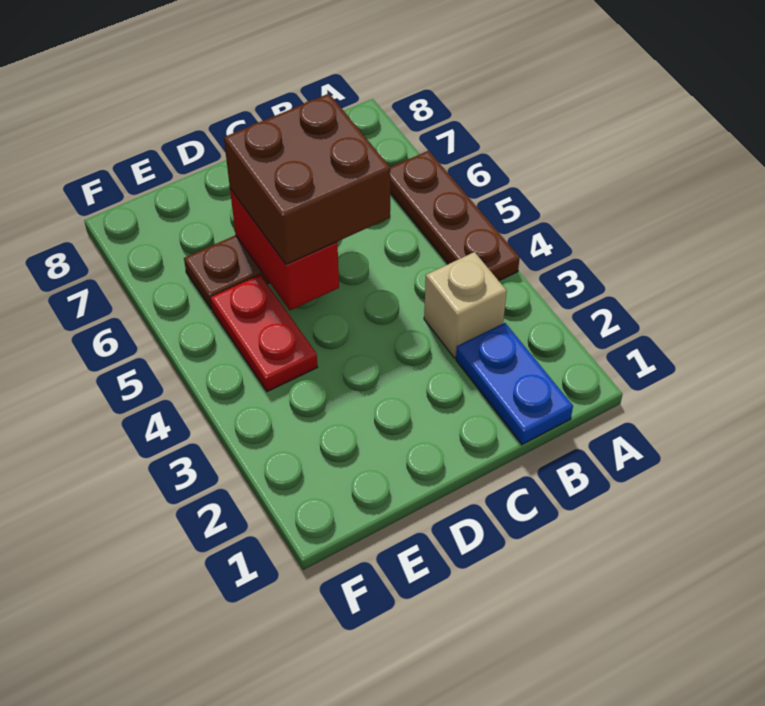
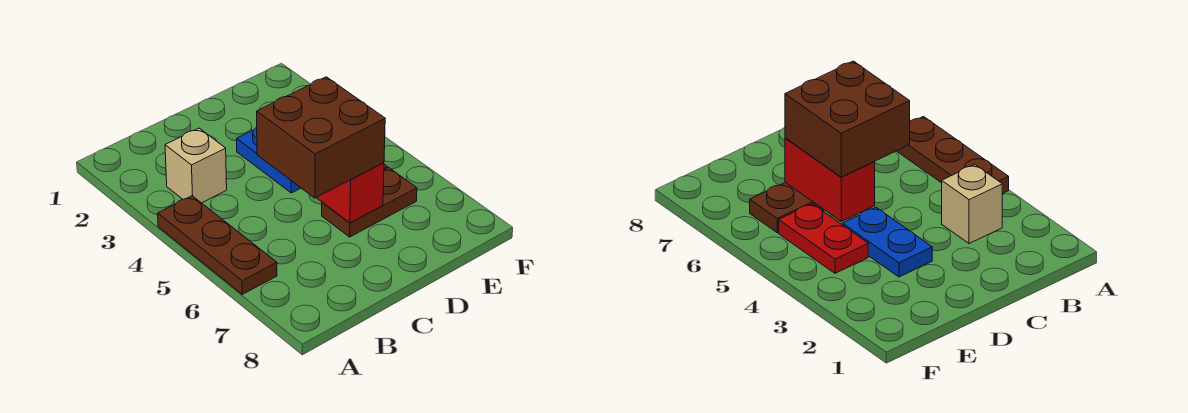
blue 1x2 plate [456,323,573,444] -> blue 1x2 plate moved to [237,127,300,193]

